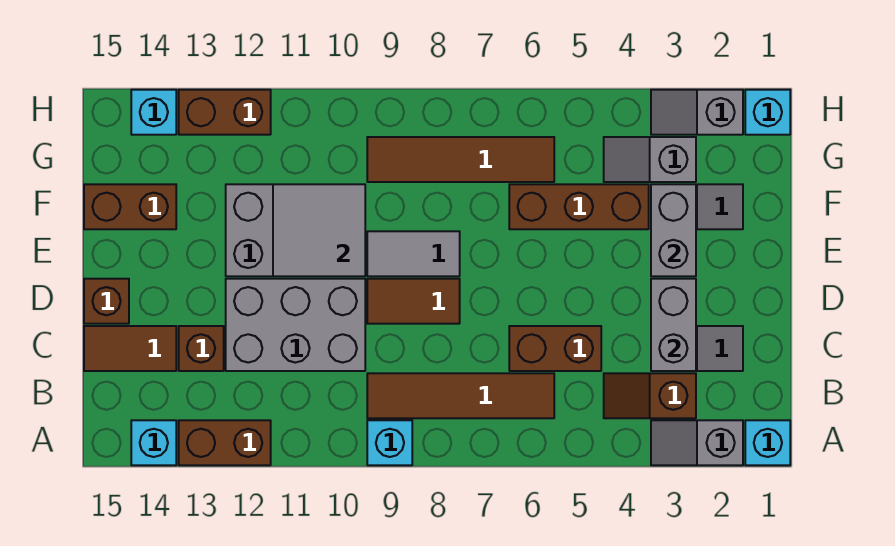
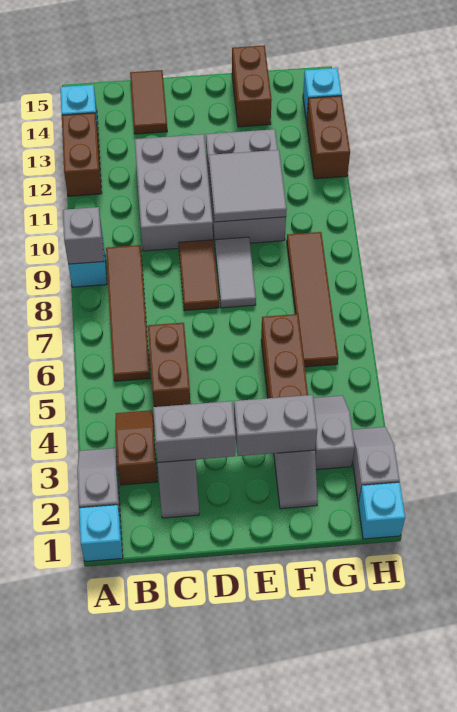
none -> grey 1x1 brick [63,207,104,264]
brown 1x1 brick [179,326,224,371] -> none
brown 1x1 brick [84,279,129,324] -> none

